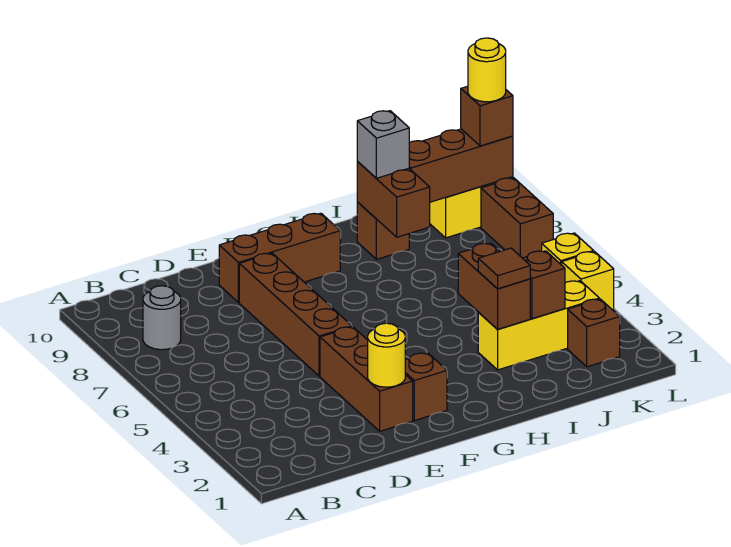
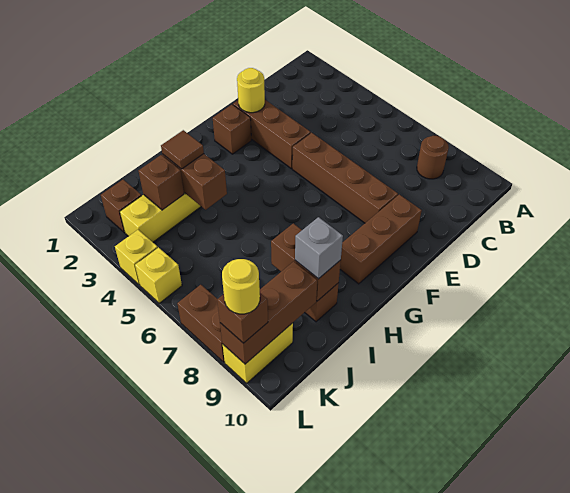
grey 1x1 round brick [143,286,181,350] -> brown 1x1 round brick [417,136,449,179]

